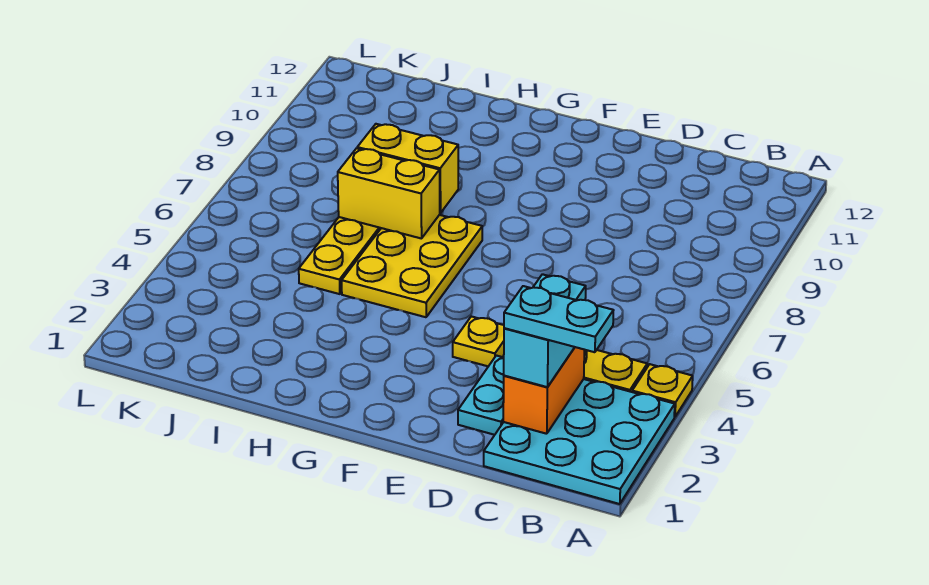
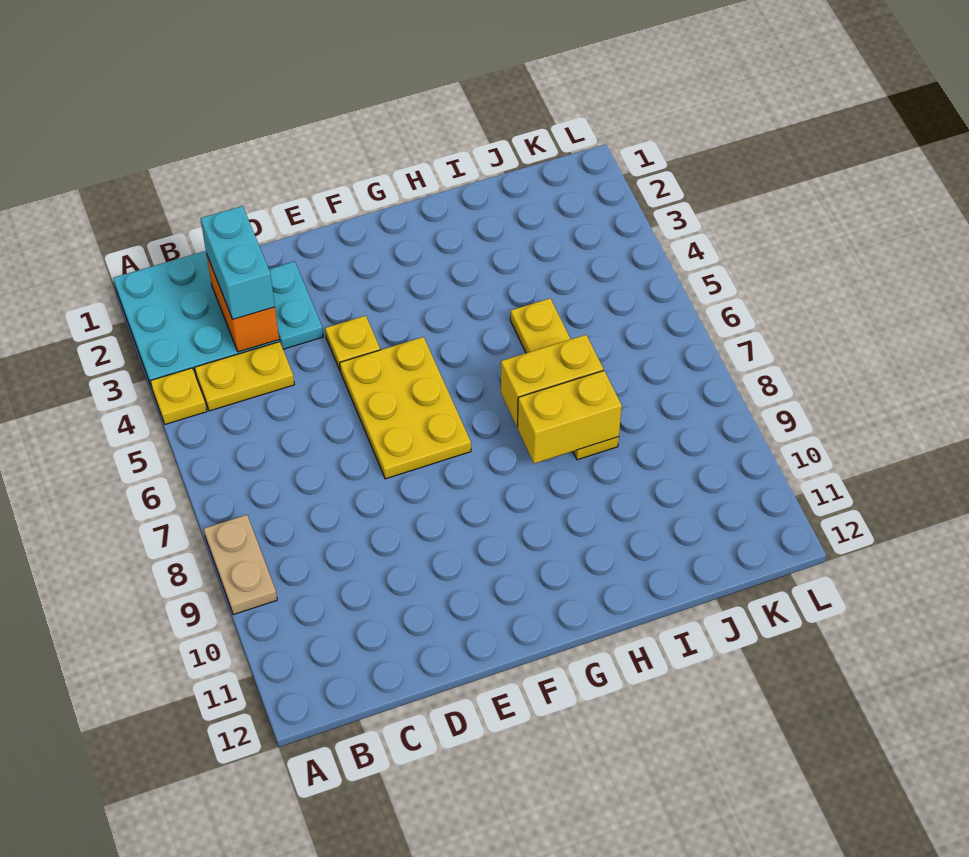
none -> tan 1x2 plate [204,515,277,615]
cyan 1x2 plate [504,286,614,352] -> none
yellow 2x3 plate [342,215,482,317] -> yellow 2x3 plate moved to [340,337,471,479]

